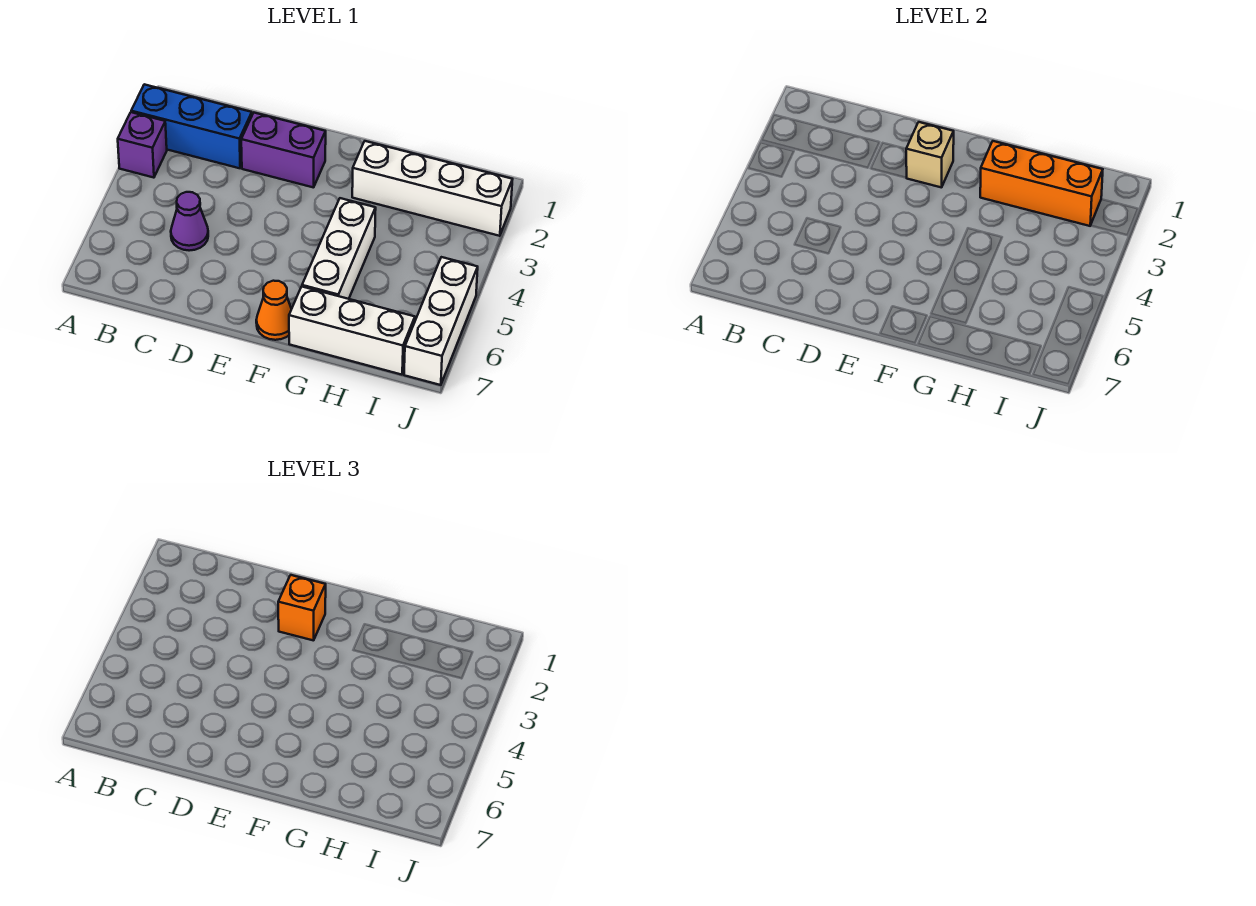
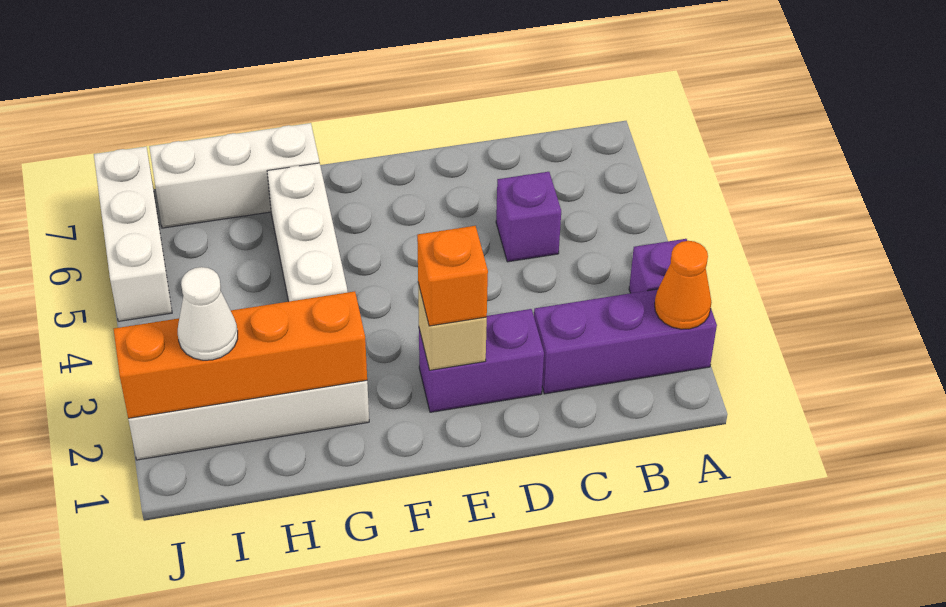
blue 1x3 brick [131,84,252,168] -> purple 1x3 brick [534,289,717,394]
purple 1x1 cone [171,192,208,251] -> purple 1x1 brick [496,172,561,262]
orange 1x1 cone [256,281,291,340] -> orange 1x1 cone moved to [655,241,712,329]
orange 1x3 brick [980,141,1103,226] -> orange 1x4 brick [114,291,367,418]
none -> white 1x1 cone [178,267,238,360]

